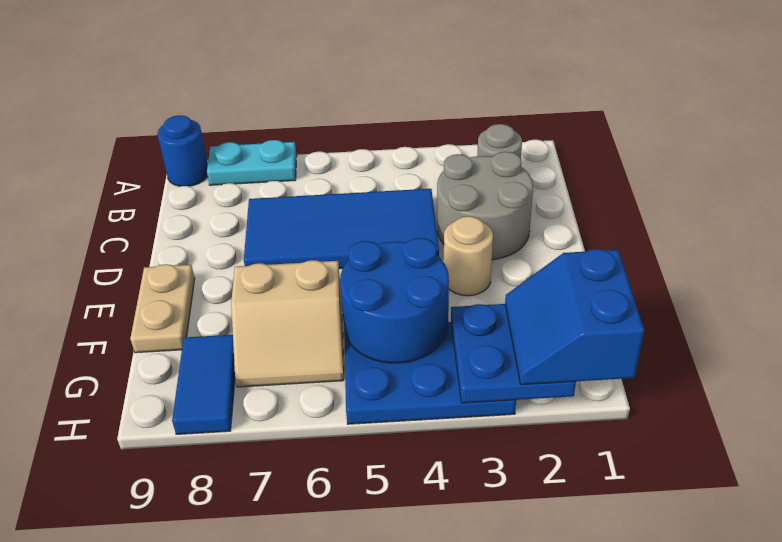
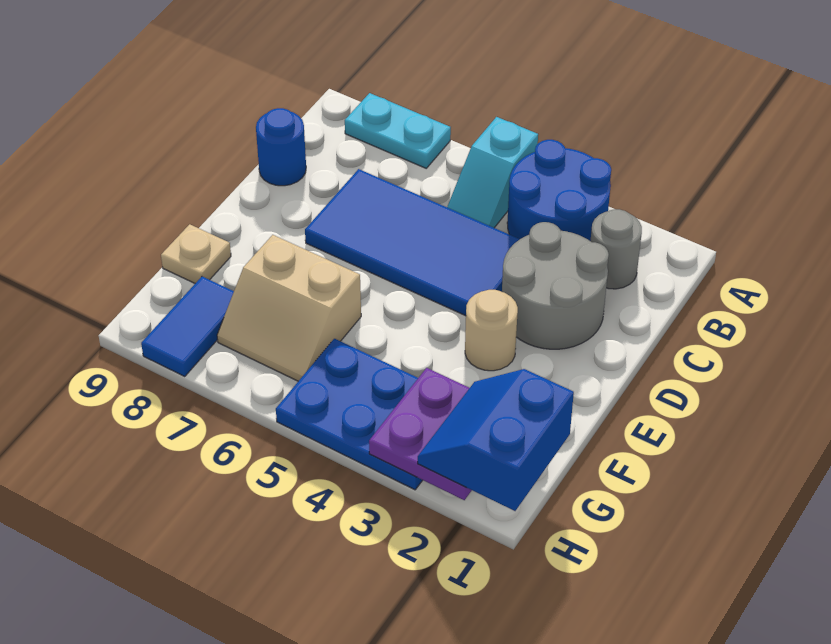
none -> cyan 1x2 slope [447,117,538,228]
blue 1x1 round brick [158,115,208,186] -> blue 1x1 round brick moved to [256,108,306,186]
tan 1x2 plate [130,264,195,353] -> tan 1x1 plate [161,224,231,283]
blue 2x2 round brick [340,238,449,363] -> blue 2x2 round brick moved to [507,140,611,241]
blue 2x2 plate [451,304,576,403] -> purple 2x2 plate [369,368,472,500]

